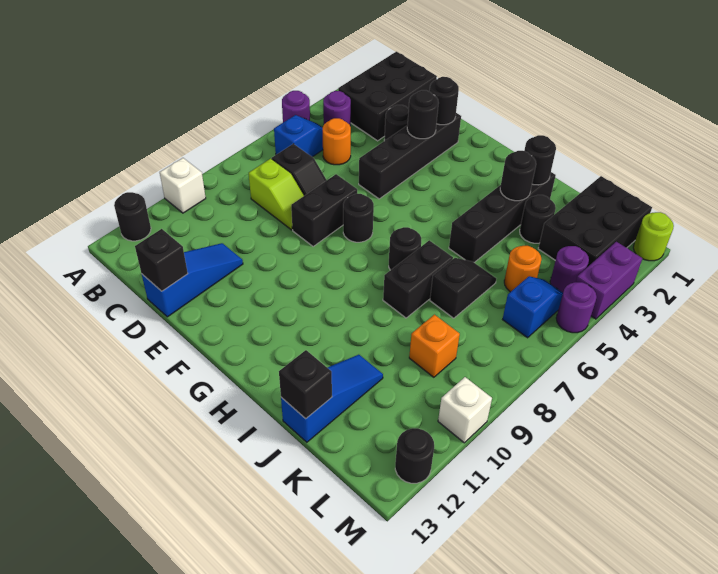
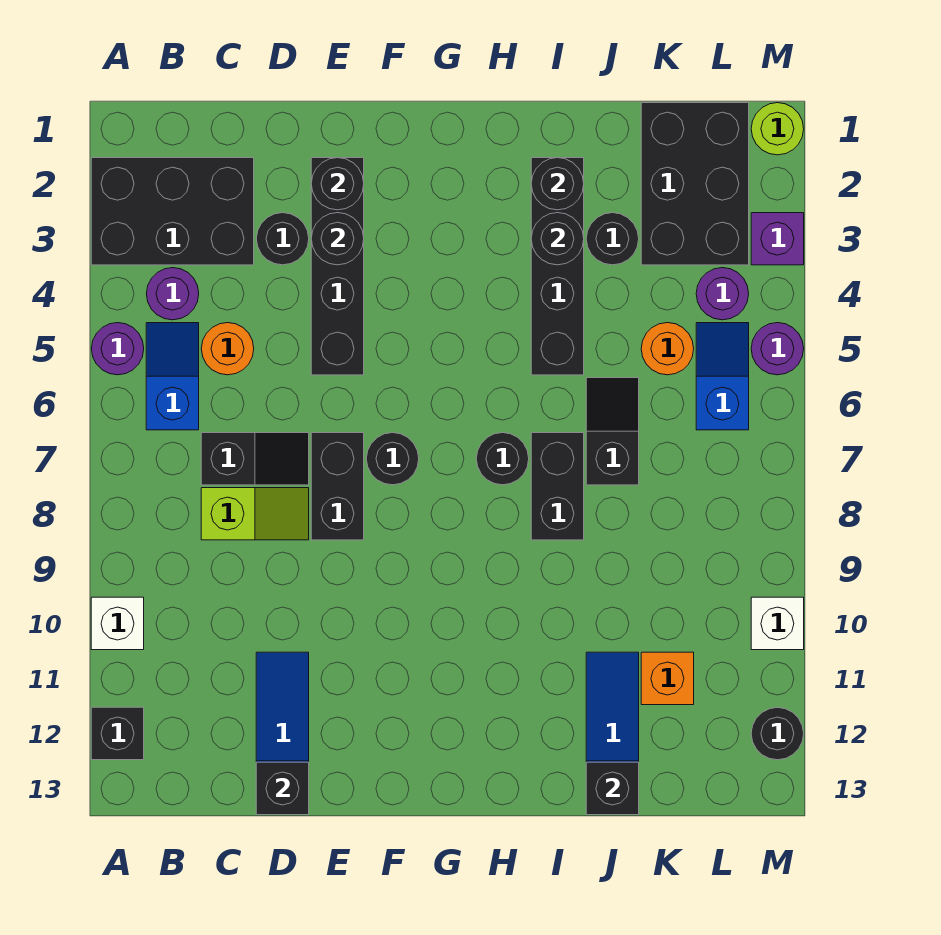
black 1x1 round brick [114,192,151,241] -> black 1x1 brick [91,707,144,760]
black 2x3 brick [338,52,437,141] -> black 2x3 brick turned to [91,158,254,265]
orange 1x1 brick [409,315,460,377] -> orange 1x1 brick moved to [641,652,694,705]
purple 1x2 brick [576,242,643,319] -> purple 1x1 brick [751,213,804,265]

